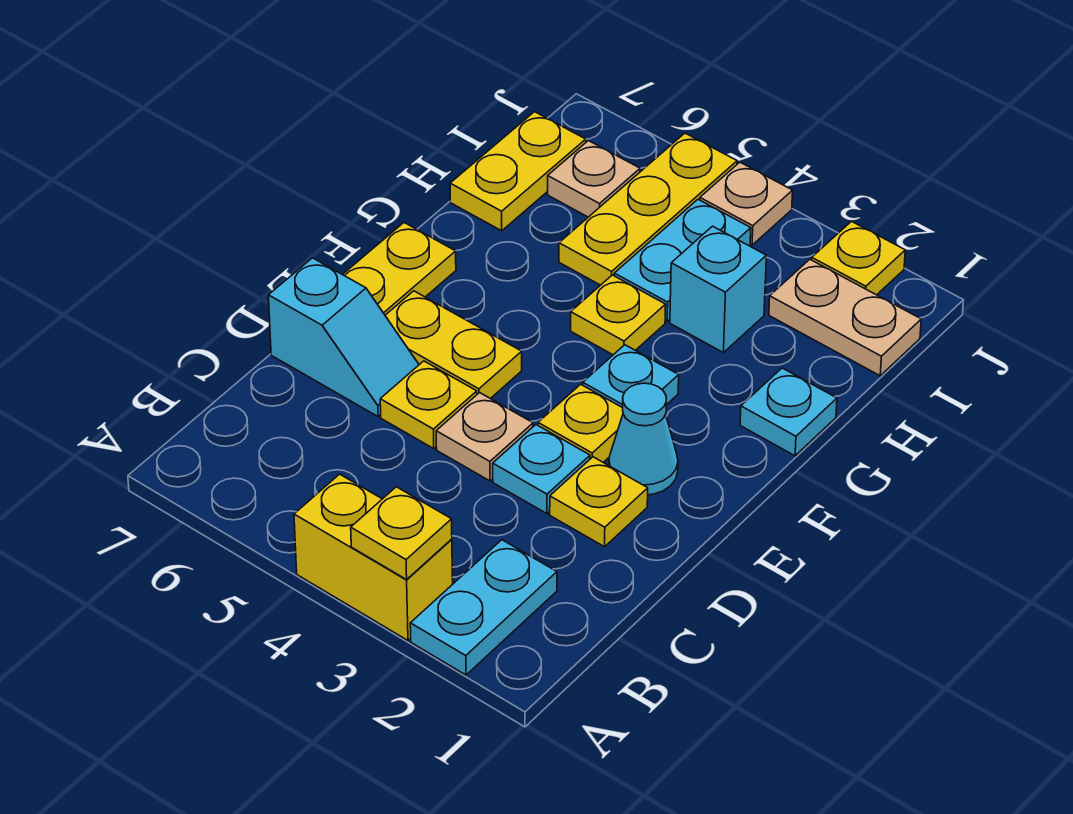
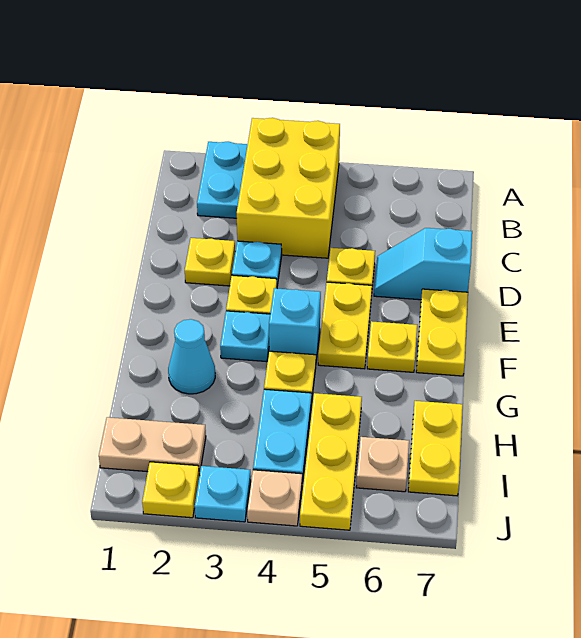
yellow 1x2 brick [294,474,453,640] -> yellow 2x3 brick [237,118,340,258]
yellow 1x1 plate [351,487,452,579] -> yellow 1x1 plate moved to [367,321,417,372]
tan 1x1 plate [436,393,533,481] -> none
cyan 1x1 cone [609,383,678,495] -> cyan 1x1 cone moved to [168,319,215,394]
yellow 1x2 plate [385,291,522,399] -> yellow 1x2 plate turned to [318,282,372,369]
cyan 1x1 plate [740,368,837,456] -> cyan 1x1 plate moved to [195,466,251,522]
cyan 1x1 brick [670,226,766,353] -> cyan 1x1 brick moved to [269,288,321,360]

